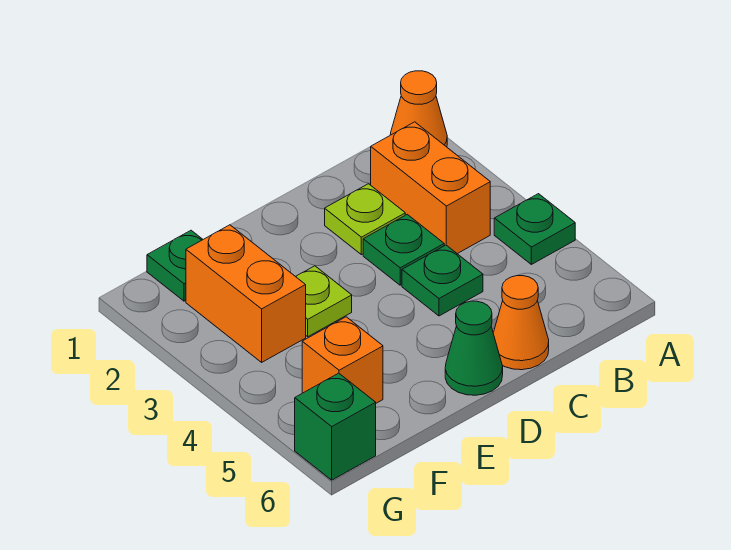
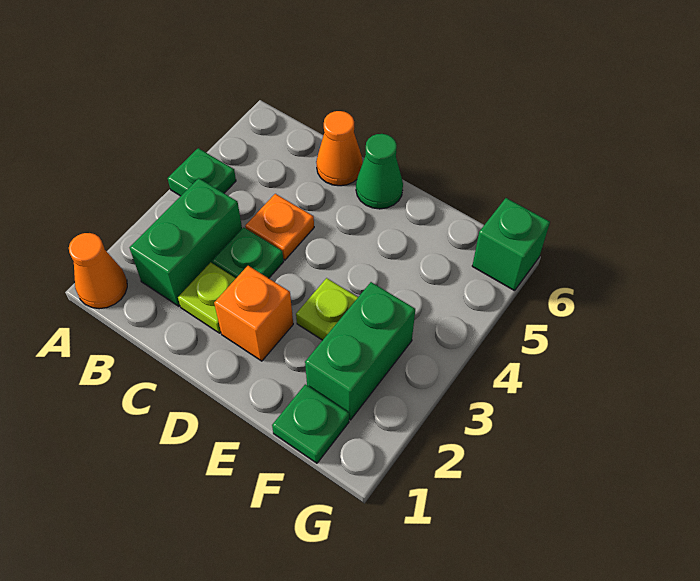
orange 1x2 brick [371,122,490,254] -> green 1x2 brick [130,178,242,306]
green 1x1 plate [402,245,483,316] -> orange 1x1 plate [245,194,314,260]
orange 1x2 brick [186,225,306,362] -> green 1x2 brick [305,282,415,420]
orange 1x1 brick [302,317,383,403] -> orange 1x1 brick moved to [214,266,293,361]

